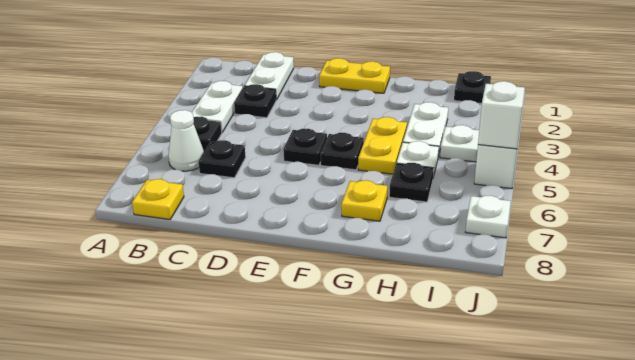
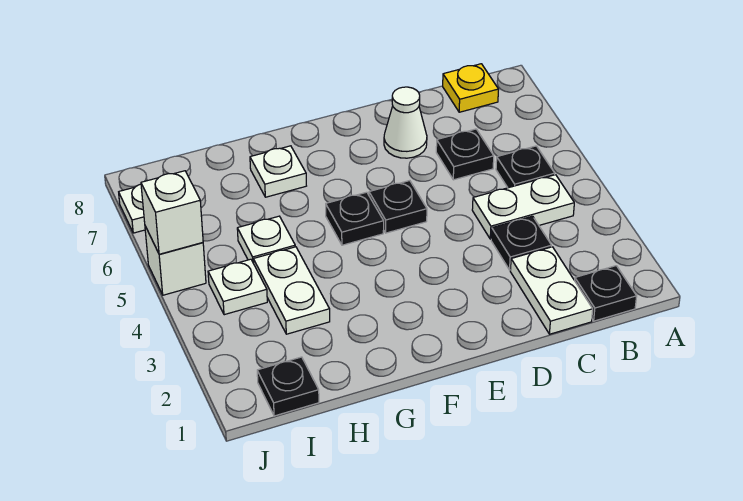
white 1x2 plate [192,81,243,132] -> white 1x2 plate turned to [472,175,574,239]
white 1x1 cone [168,110,204,171] -> white 1x1 cone moved to [384,87,427,158]
yellow 1x2 plate [319,58,390,93] -> none
yellow 1x2 plate [358,117,407,174] -> none
yellow 1x1 plate [341,180,387,221] -> white 1x1 plate [250,146,306,197]
black 1x1 plate [389,163,433,202] -> black 1x1 plate moved to [575,266,637,321]

